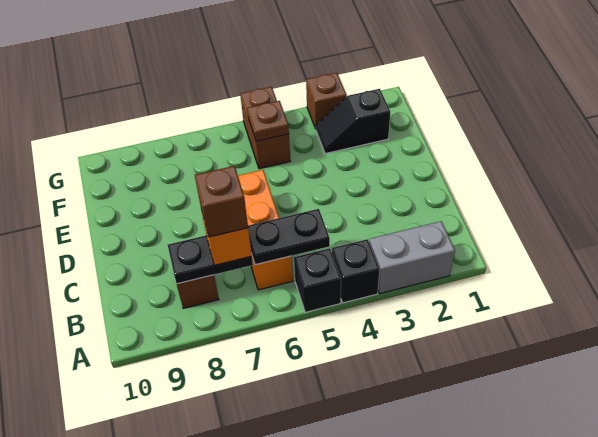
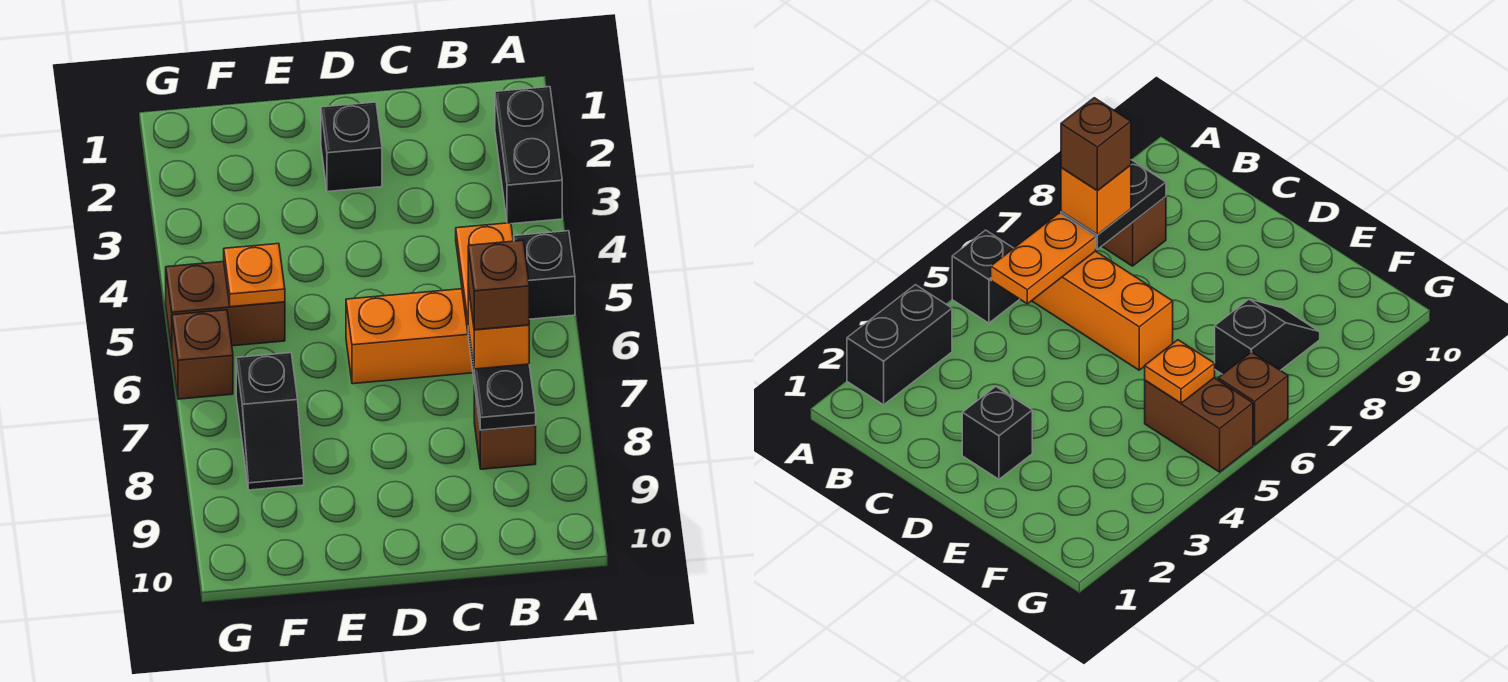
grey 1x2 brick [369,221,455,294] -> black 1x2 brick [495,87,562,224]
black 1x1 brick [332,239,380,303] -> black 1x1 brick moved to [321,102,382,192]
black 1x2 plate [248,209,330,265] -> orange 1x2 plate [456,223,513,331]
black 1x2 slope [316,89,390,154] -> black 1x2 slope moved to [236,353,304,490]
brown 1x1 plate [247,101,289,141] -> orange 1x1 plate [224,244,285,307]
brown 1x1 brick [306,73,347,129] -> brown 1x1 brick moved to [172,310,233,399]

